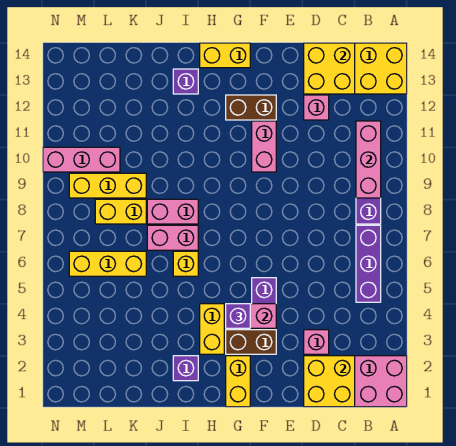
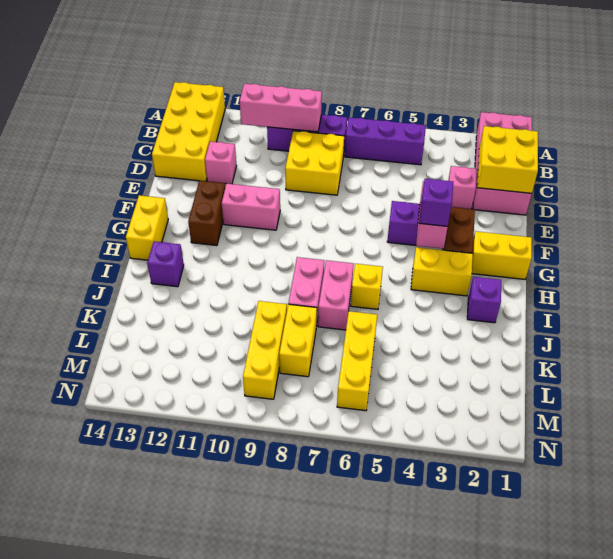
yellow 2x2 brick [304,43,355,94] -> yellow 2x2 brick moved to [285,131,344,195]
pink 1x3 brick [43,147,120,172] -> none

